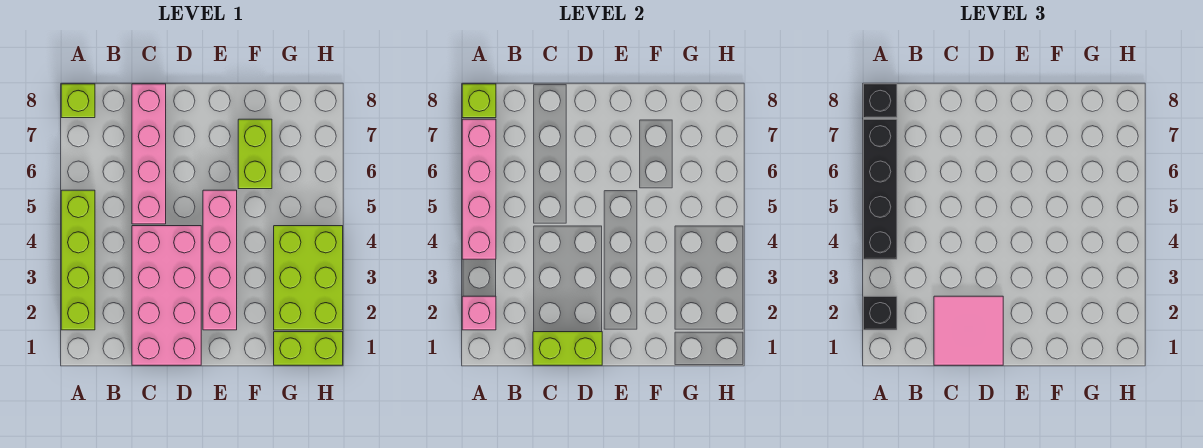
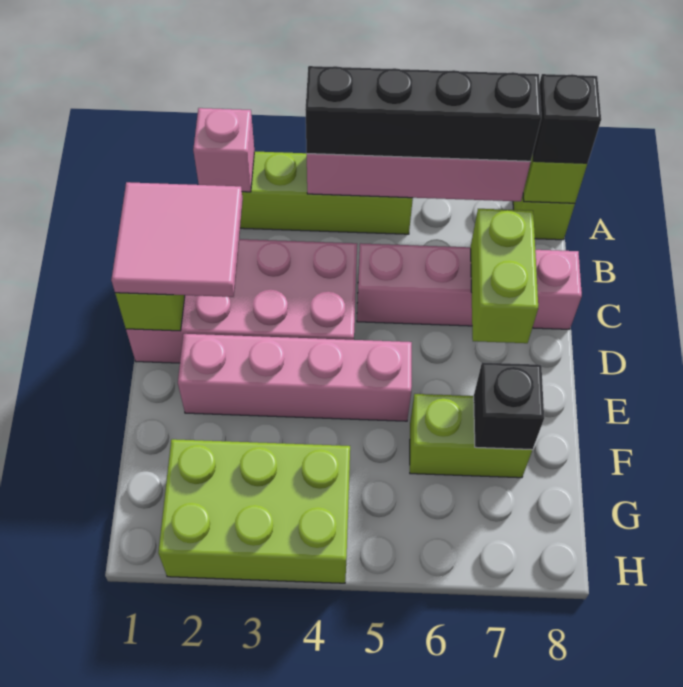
black 1x1 brick [863,296,897,330] -> black 1x1 brick moved to [474,362,544,450]
lime 1x2 brick [274,332,343,365] -> lime 1x2 brick moved to [471,209,538,343]

